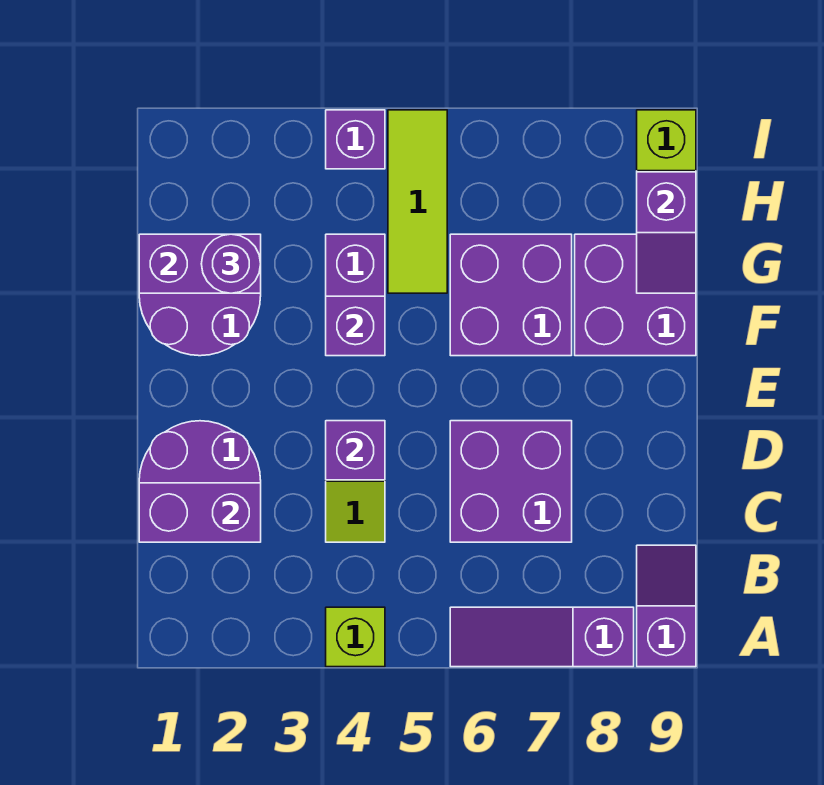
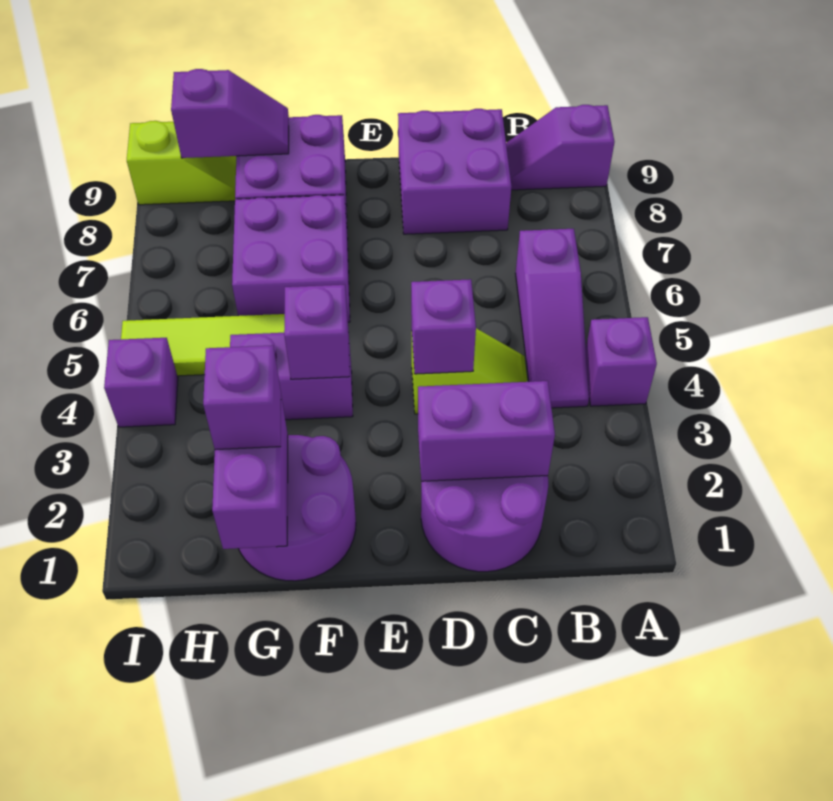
lime 1x1 brick [326,607,385,667] -> purple 1x1 brick [586,317,657,406]
purple 1x3 slope [450,607,634,667] -> purple 1x3 slope moved to [516,229,589,408]
purple 1x2 brick [139,483,261,542] -> purple 1x2 brick turned to [418,381,555,481]
purple 2x2 brick [450,421,572,542] -> purple 2x2 brick moved to [398,109,512,234]
purple 1x1 round brick [201,234,261,293] -> purple 1x1 brick [203,345,281,450]

